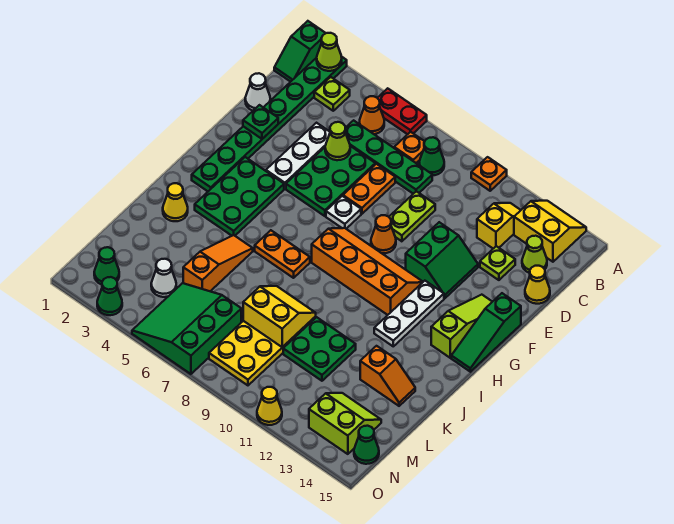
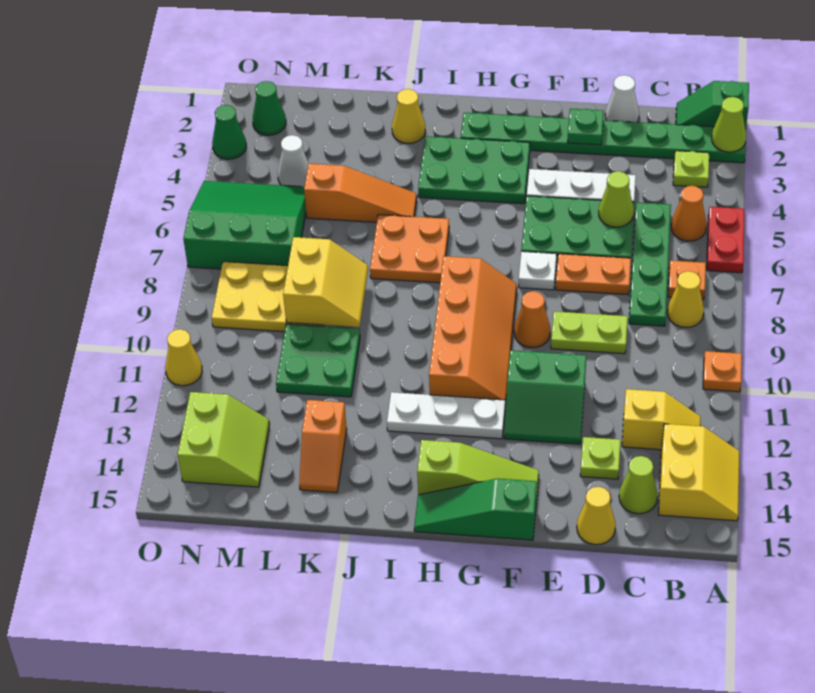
green 1x1 cone [419,137,444,176] -> yellow 1x1 cone [667,271,704,327]
orange 1x2 plate [255,230,310,278] -> orange 2x2 plate [370,215,449,283]
green 1x1 cone [354,426,379,464] -> none

